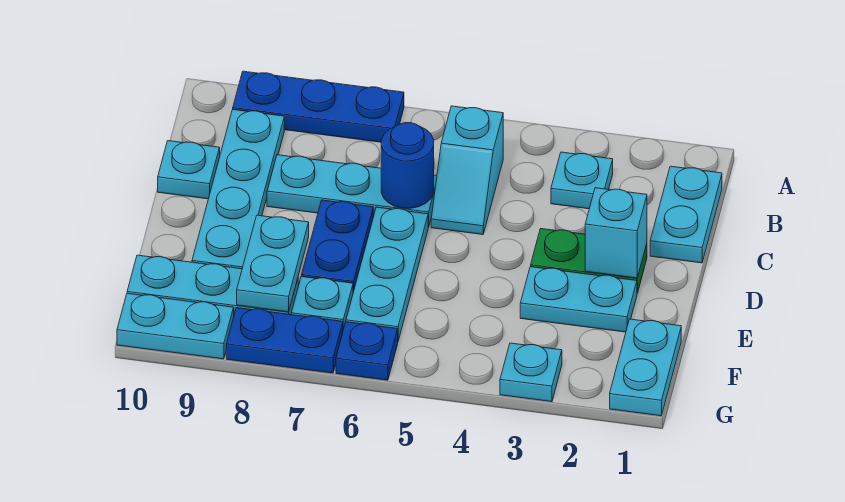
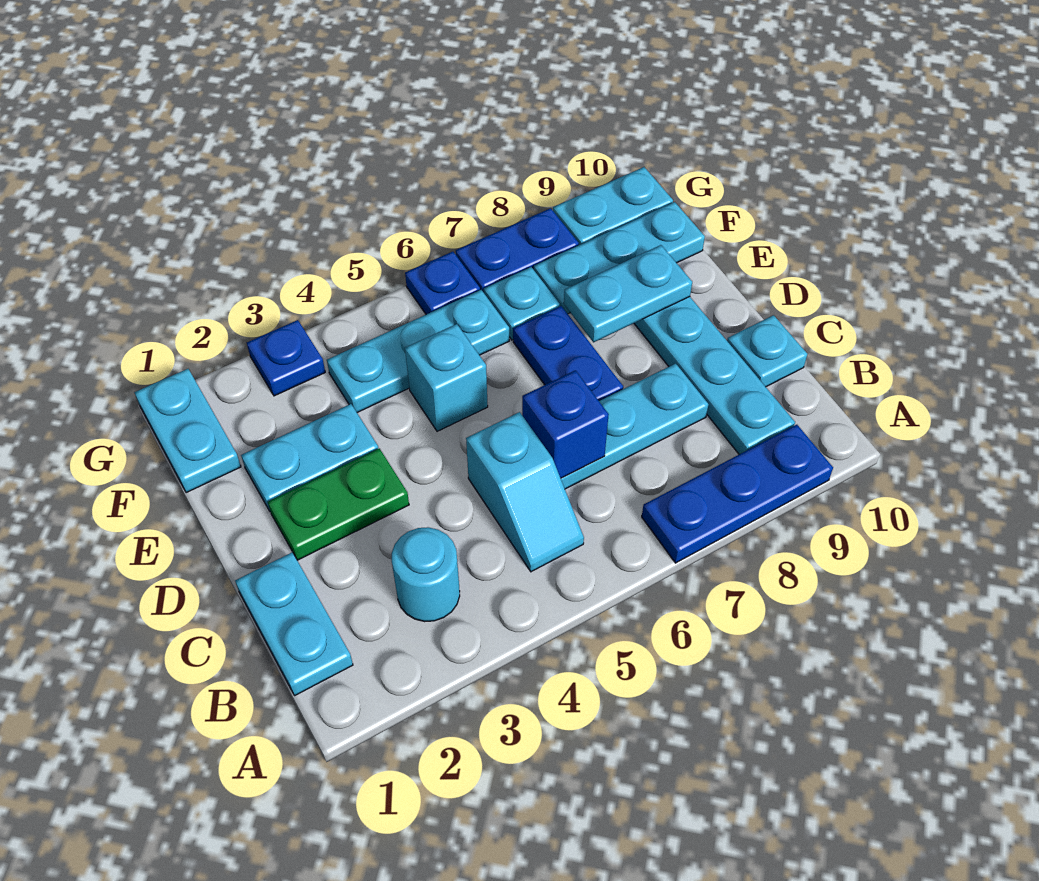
cyan 1x1 plate [551,152,613,209] -> cyan 1x1 round brick [392,527,460,622]
cyan 1x2 slope [431,106,503,235] -> cyan 1x2 slope turned to [466,412,584,572]
blue 1x1 round brick [381,123,434,208] -> blue 1x1 brick [522,370,609,478]
cyan 1x1 brick [585,188,647,278] -> cyan 1x1 brick moved to [405,324,488,431]
cyan 1x3 plate [346,207,428,341] -> cyan 1x3 plate turned to [327,290,509,413]
cyan 1x2 plate [237,215,309,312] -> cyan 1x2 plate turned to [564,245,692,342]
cyan 1x1 plate [500,343,562,402] -> blue 1x1 plate [247,320,325,396]

